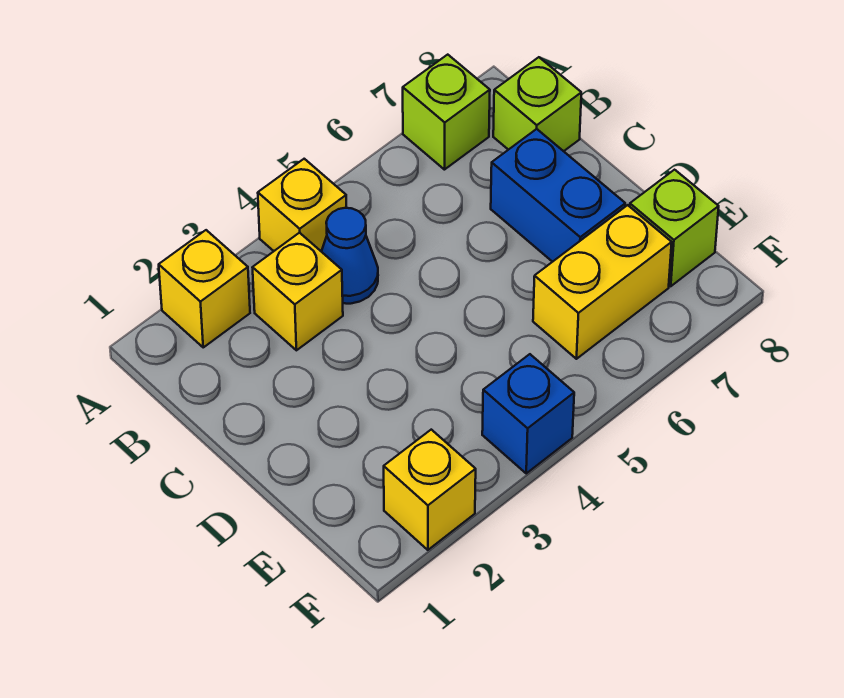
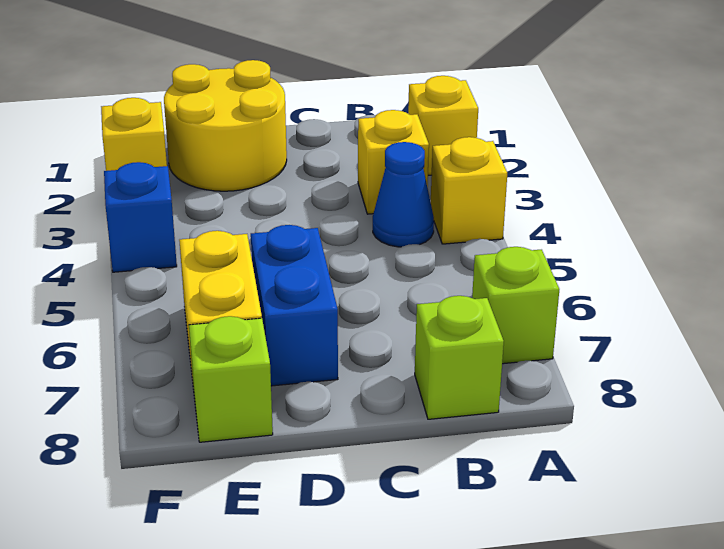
blue 1x2 brick [491,129,625,262] -> blue 1x2 brick turned to [251,225,338,386]
none -> yellow 2x2 round brick [164,60,287,191]

